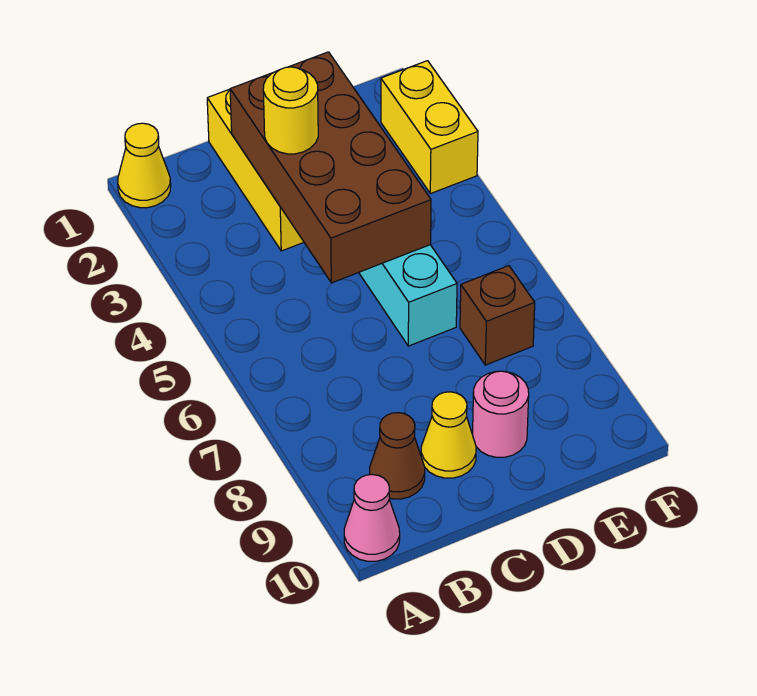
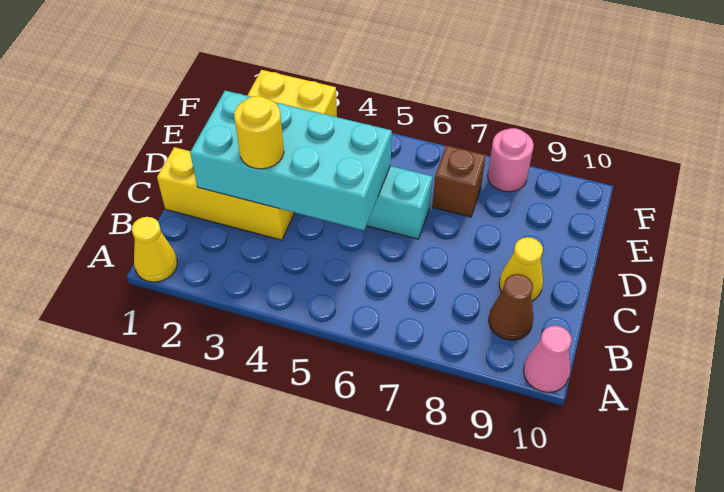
brown 2x4 brick [230,52,431,283] -> cyan 2x4 brick [190,91,392,230]
pink 1x1 round brick [473,371,529,457] -> pink 1x1 round brick moved to [488,128,534,192]

